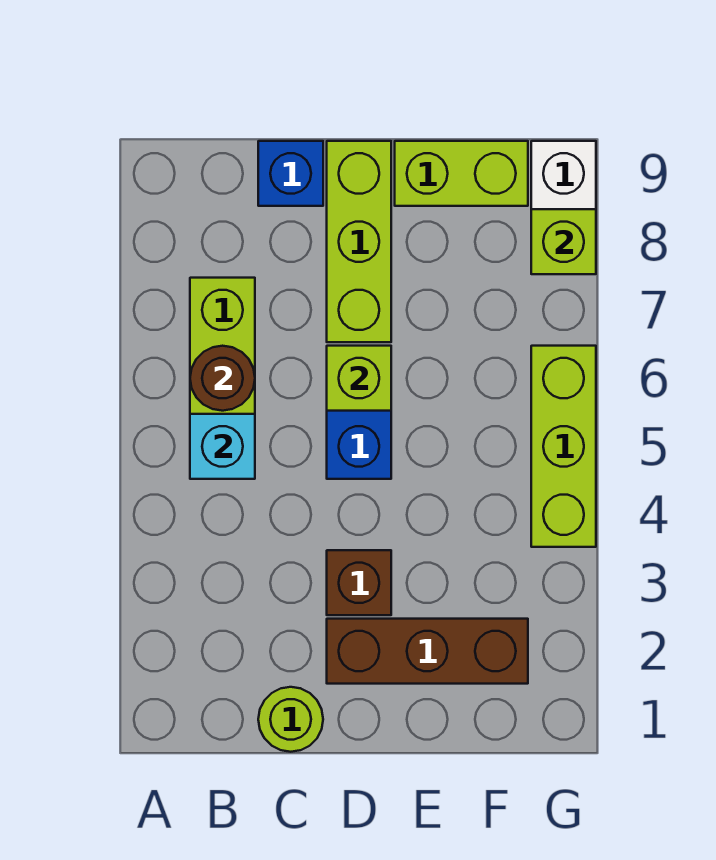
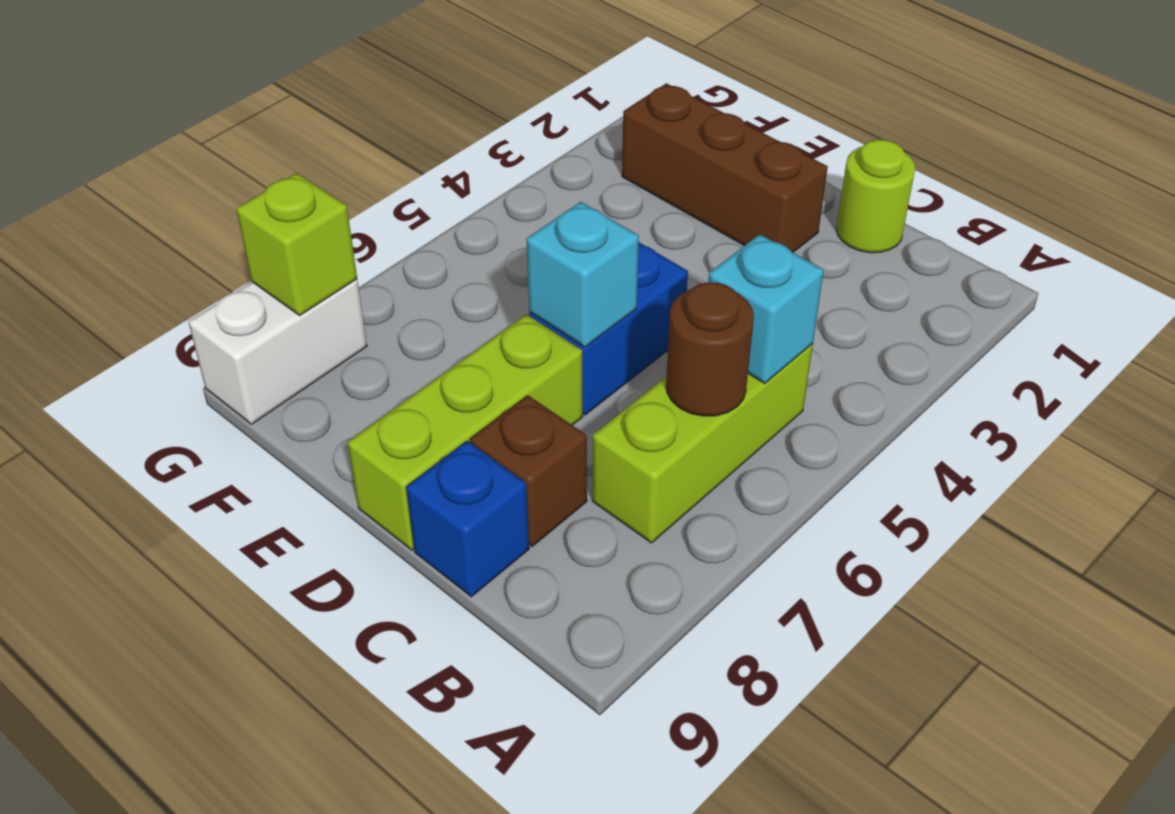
brown 1x1 brick [327,550,391,615] -> brown 1x1 brick moved to [470,395,587,547]
lime 1x1 brick [327,346,391,411] -> cyan 1x1 brick [526,202,639,347]
lime 1x2 brick [395,141,528,206] -> none
lime 1x3 brick [531,346,596,547] -> none

